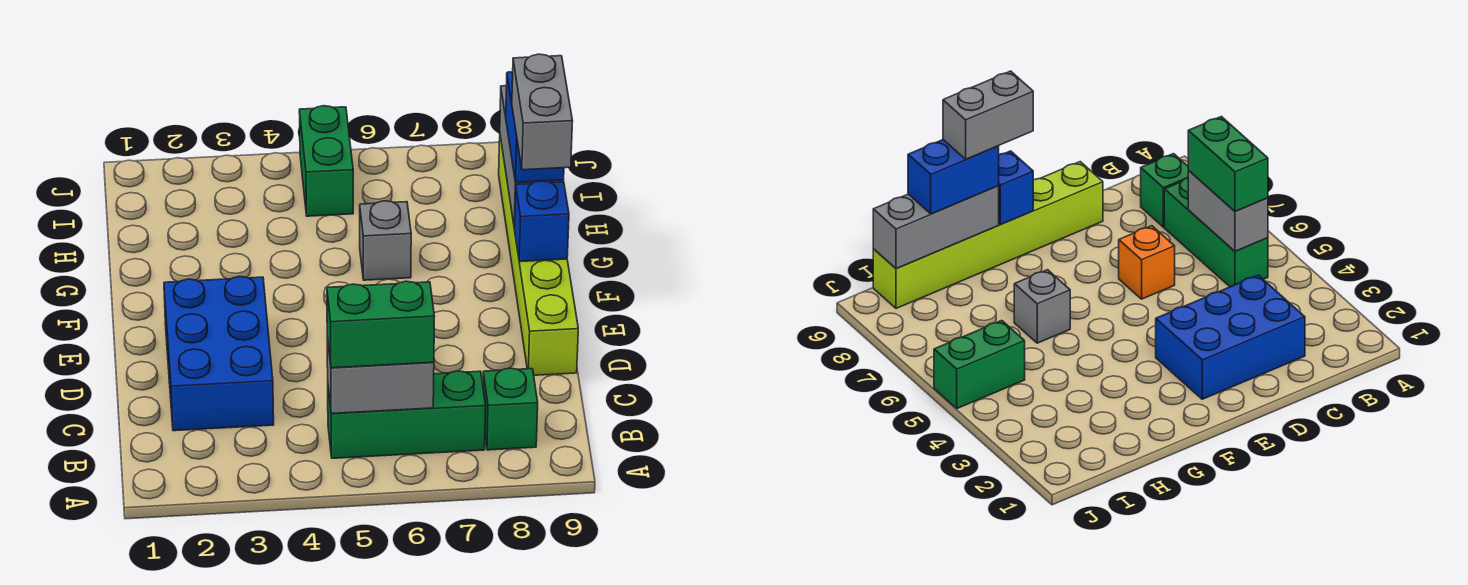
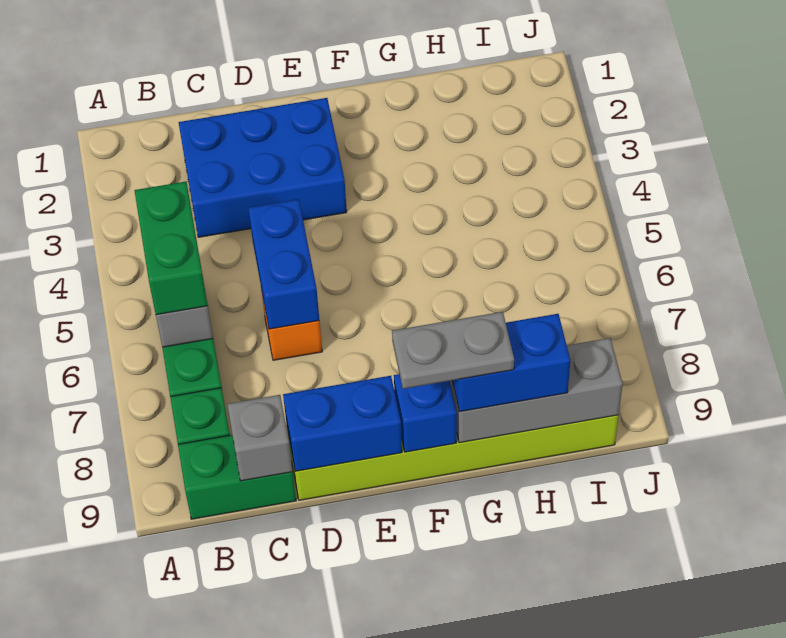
none -> blue 1x2 brick [248,199,319,329]
none -> blue 1x2 brick [283,376,402,471]
grey 1x2 brick [512,54,573,170] -> grey 1x2 plate [392,312,514,389]
grey 1x1 brick [360,201,411,280] -> grey 1x1 brick moved to [227,395,293,481]
green 1x2 brick [299,106,353,216] -> green 1x2 brick moved to [178,435,296,519]

